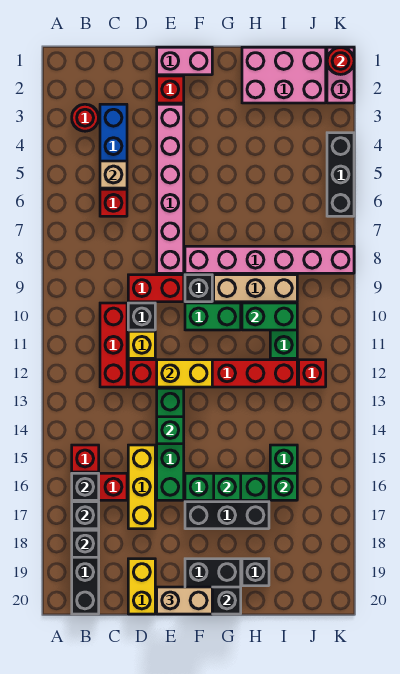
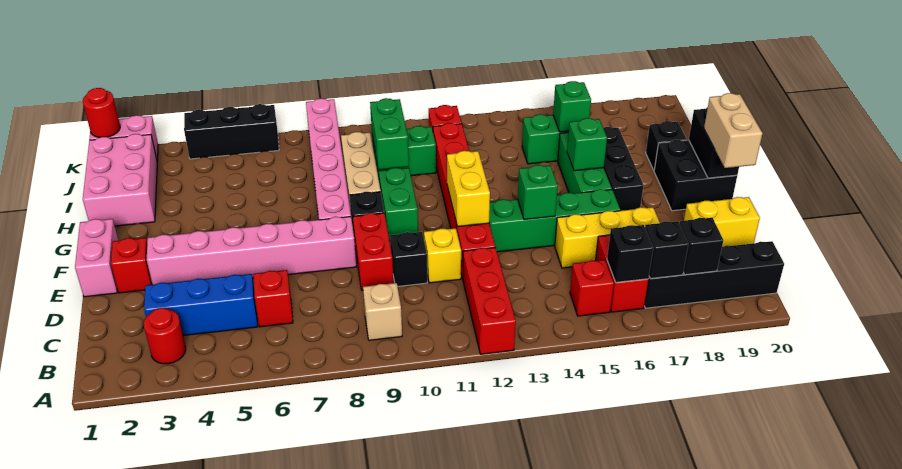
tan 1x1 brick [100,161,127,188] -> tan 1x1 brick moved to [363,283,402,340]
red 1x3 brick [100,303,127,387] -> red 1x3 brick turned to [463,247,516,354]

